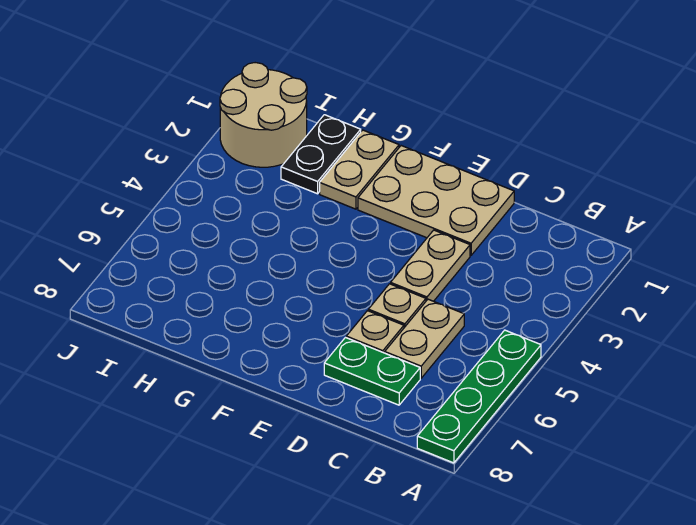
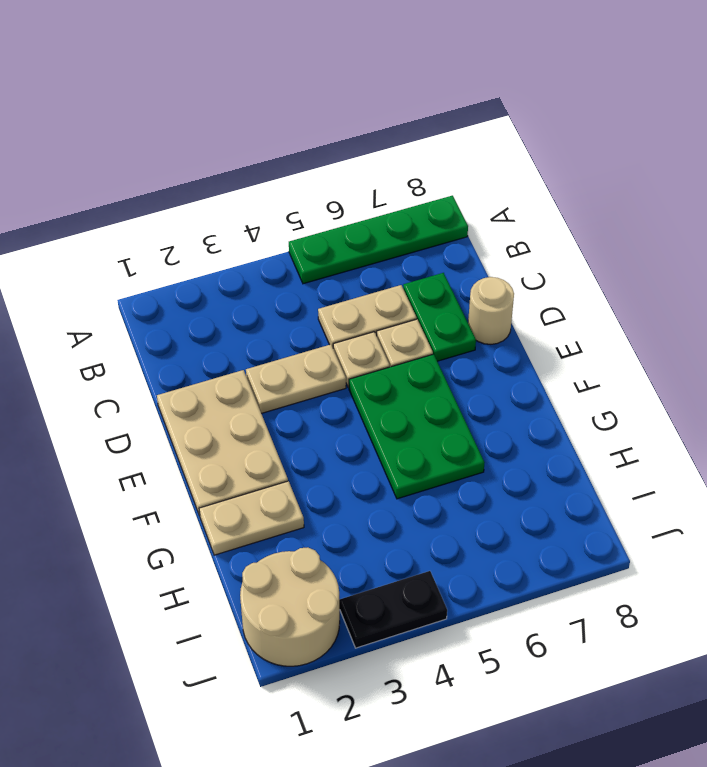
none -> tan 1x1 round brick [468,277,514,344]
none -> green 2x3 plate [349,354,485,499]
black 1x2 plate [281,115,361,194] -> black 1x2 plate moved to [339,571,447,648]

